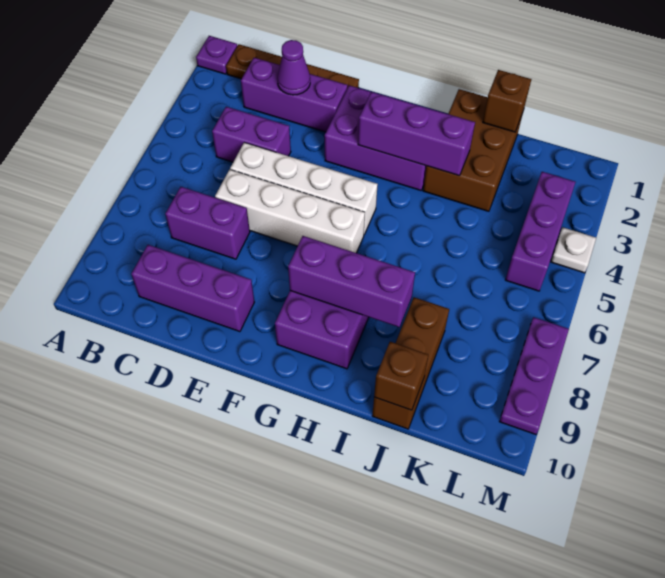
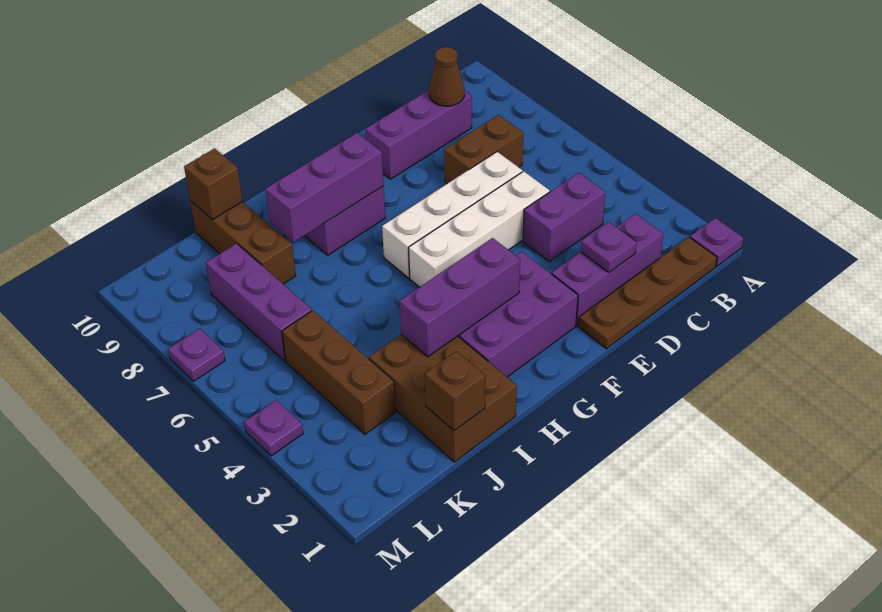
purple 1x2 brick [165,187,250,259] -> brown 1x2 brick [444,115,523,184]
none -> brown 1x1 cone [429,47,464,106]
purple 1x1 cone [277,40,310,95] -> purple 1x1 plate [581,222,637,272]
none -> brown 1x3 brick [282,311,396,434]
purple 1x3 brick [505,172,575,291] -> purple 1x3 brick moved to [206,244,312,361]
white 1x1 plate [551,227,596,273] -> purple 1x1 plate [244,400,303,456]
purple 1x3 plate [499,317,569,434] -> purple 1x1 plate [168,329,225,381]

